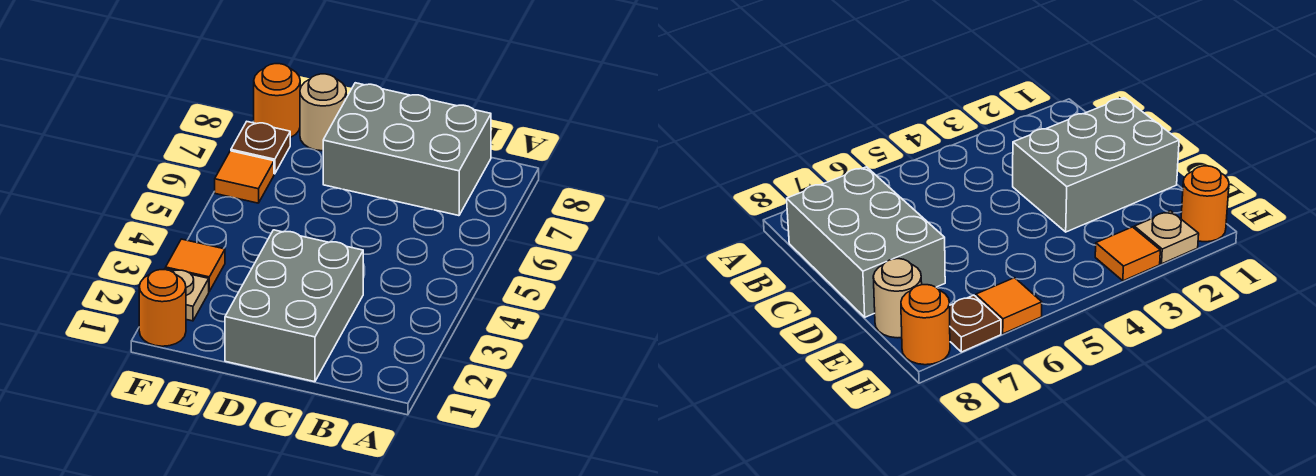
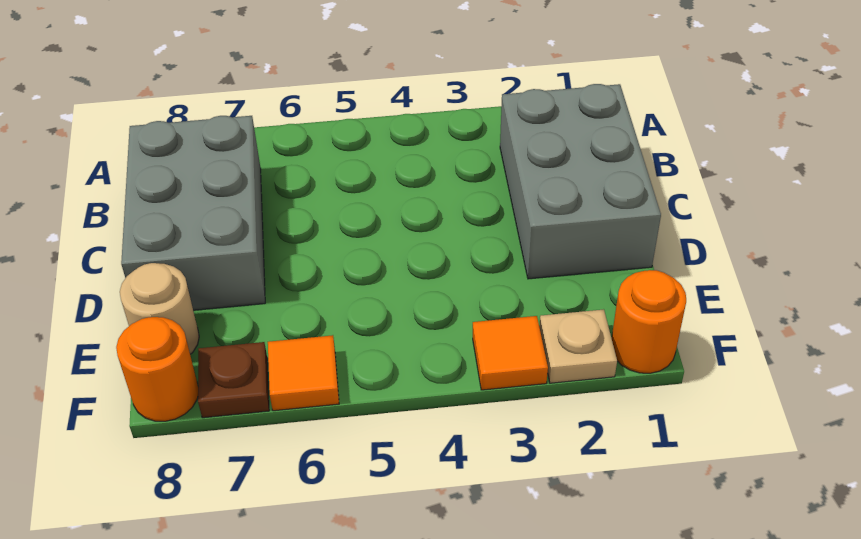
grey 2x3 brick [225,230,363,382] -> grey 2x3 brick turned to [500,84,661,279]

